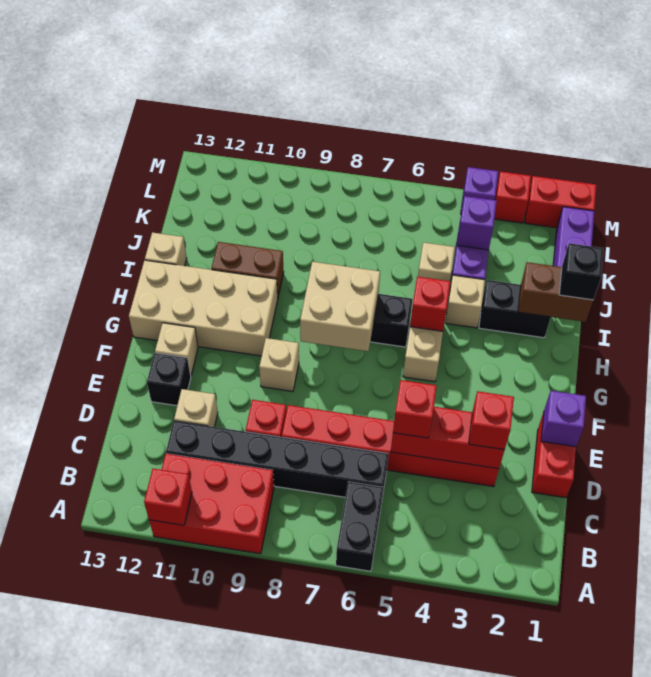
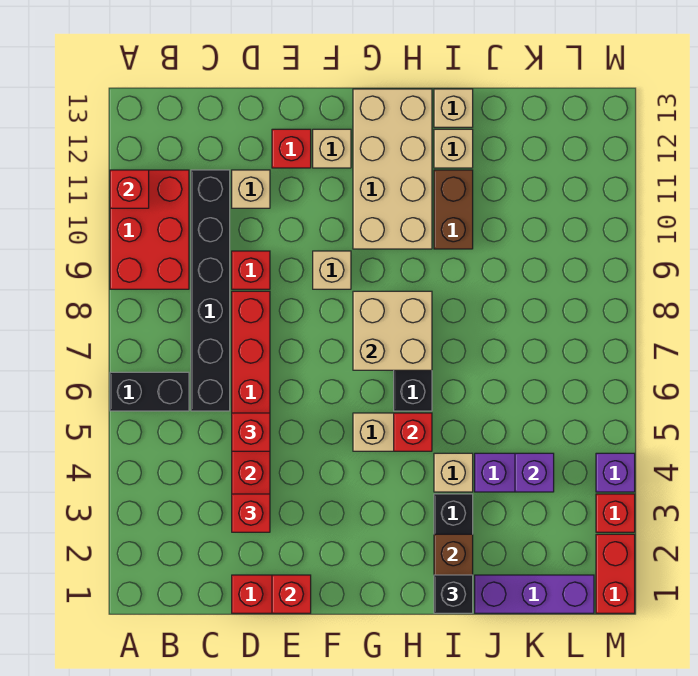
purple 1x1 brick [541,391,586,447] -> red 1x1 brick [272,575,311,613]
black 1x1 brick [147,353,191,406] -> red 1x1 brick [272,129,311,168]
tan 1x1 brick [418,242,455,281] -> tan 1x1 brick moved to [434,129,473,168]

